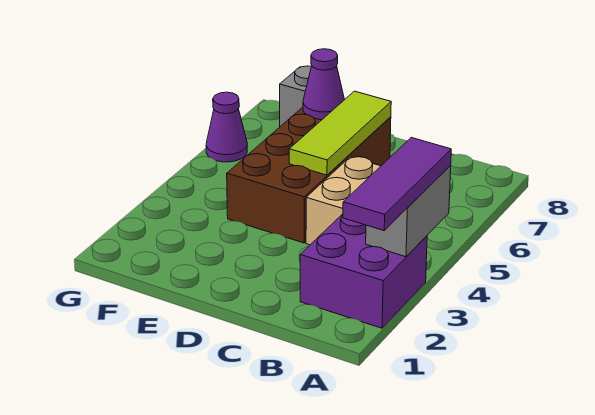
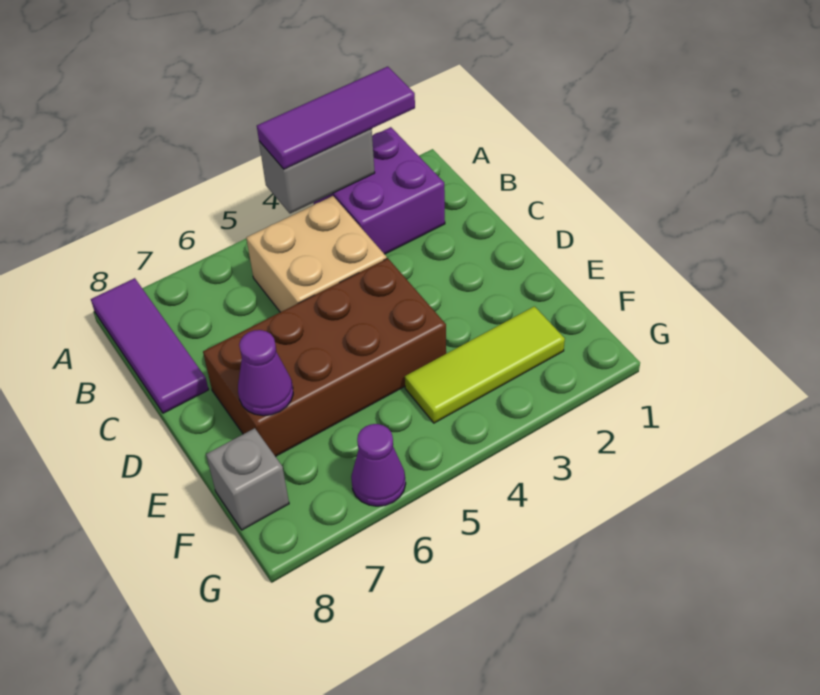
none -> purple 1x3 tile [91,278,209,413]
lime 1x3 tile [289,91,391,175] -> lime 1x3 tile moved to [405,306,565,423]

